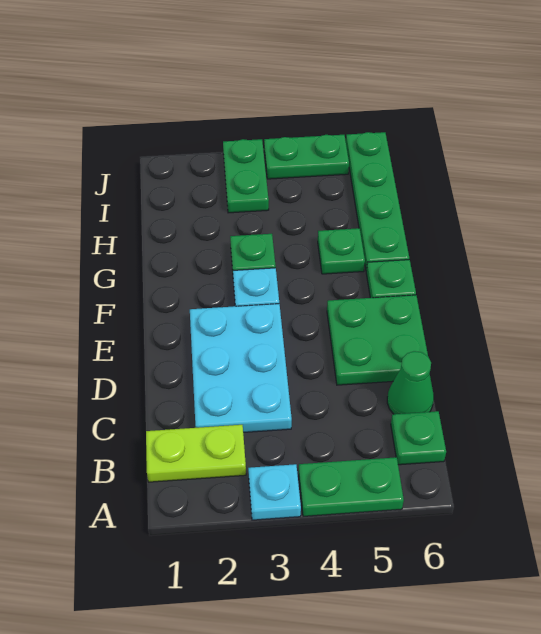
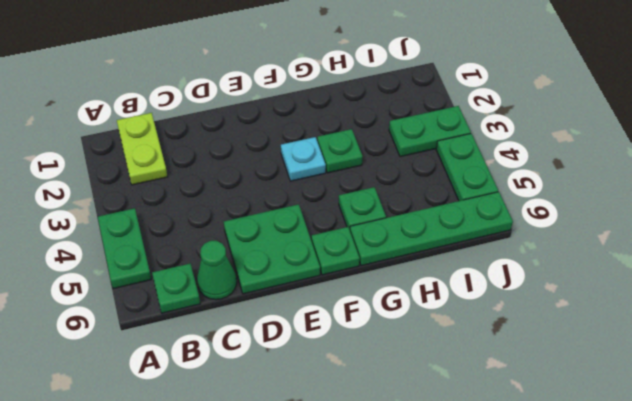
cyan 1x1 plate [248,464,301,520] -> none
cyan 2x3 plate [190,304,292,432] -> none

